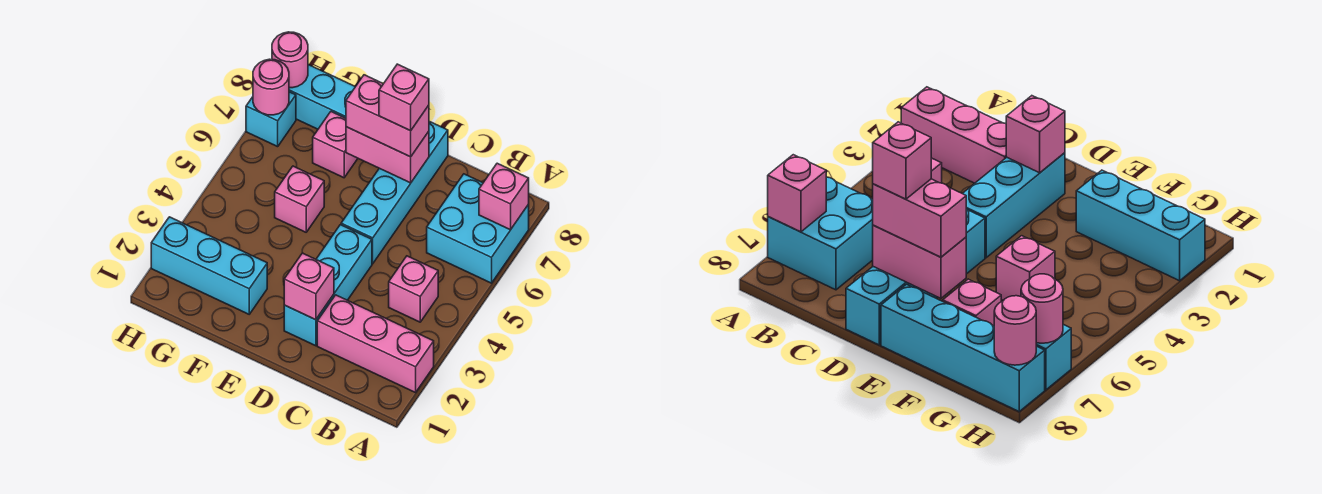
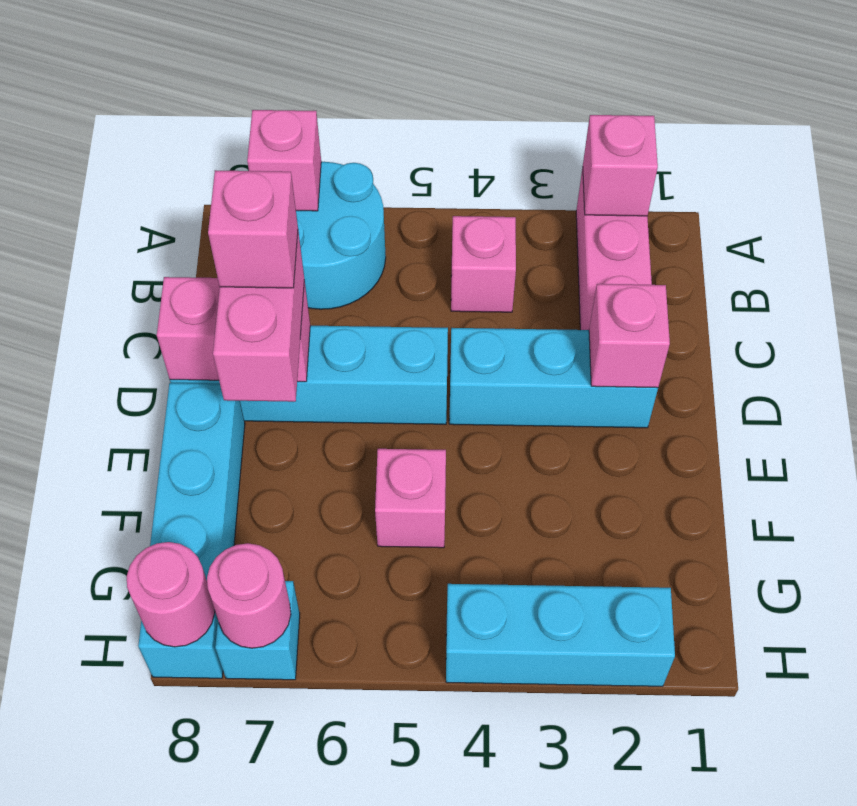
cyan 2x2 brick [427,174,529,283] -> cyan 2x2 round brick [296,162,386,309]
pink 1x2 brick [346,127,429,183] -> pink 1x2 brick turned to [157,277,310,382]
cyan 1x3 brick [151,217,267,314] -> cyan 1x3 brick turned to [446,584,675,686]
pink 1x1 brick [313,112,358,178] -> pink 1x1 brick moved to [583,115,658,216]

